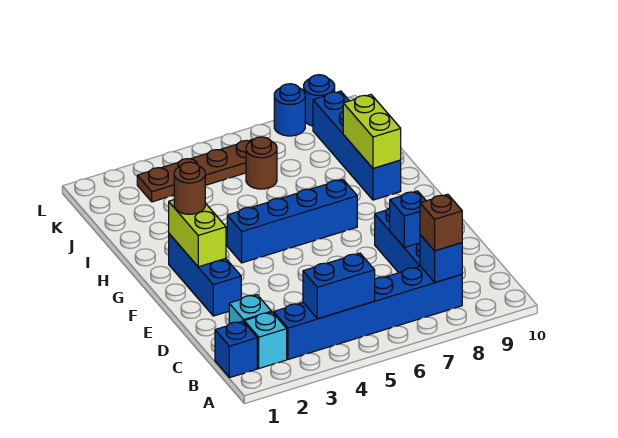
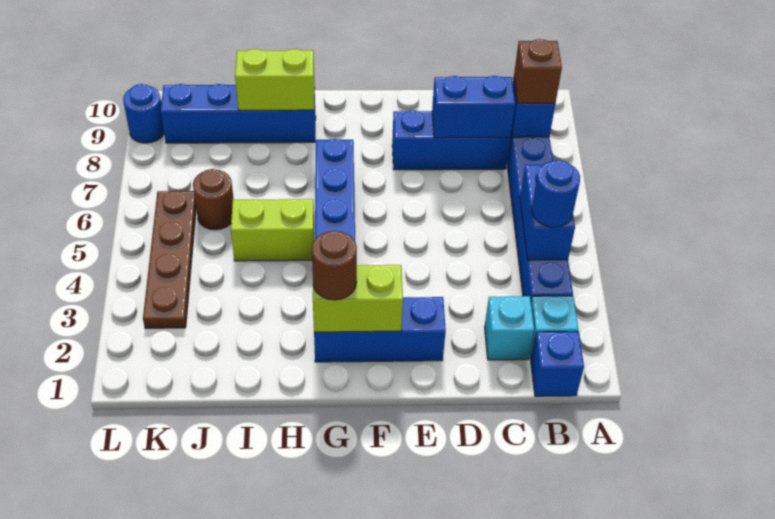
blue 1x1 brick [390,191,426,247] -> blue 1x2 brick [432,76,515,138]
none -> lime 1x2 brick [231,199,314,261]
blue 1x1 round brick [274,84,305,136] -> blue 1x1 round brick moved to [532,160,580,227]

